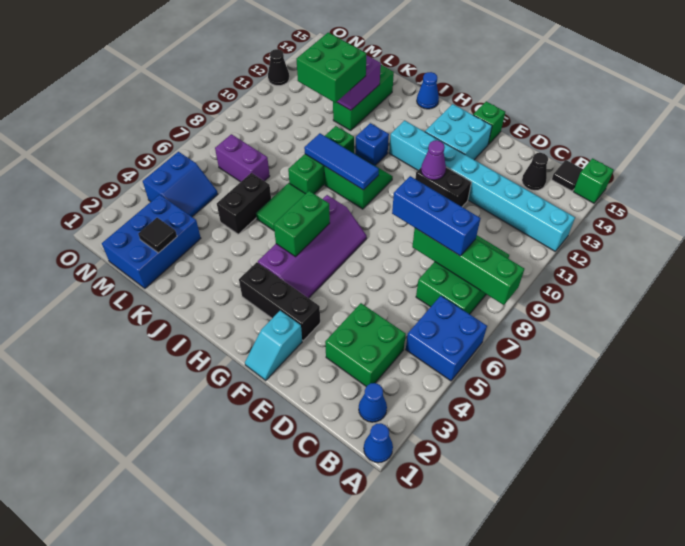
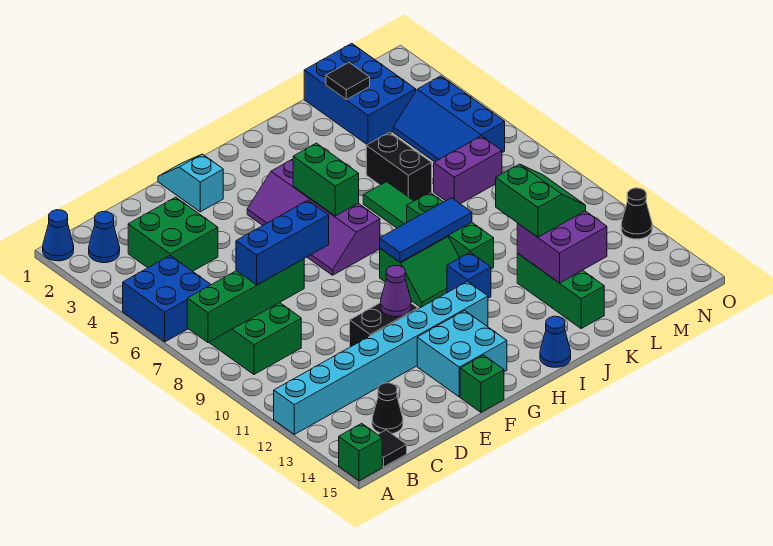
black 1x3 brick [239,262,320,341] -> none
green 2x2 brick [296,33,366,103] -> green 2x2 slope [496,164,586,237]
blue 2x2 slope [143,152,218,217] -> blue 2x3 slope [393,76,505,162]

